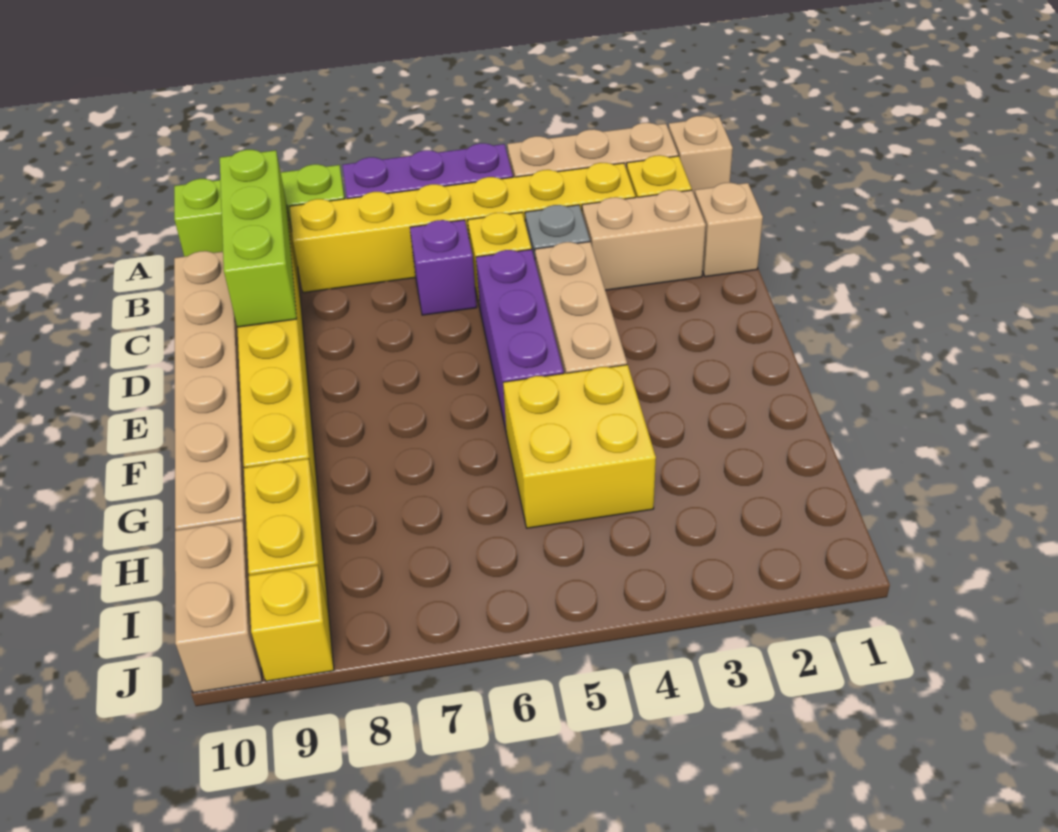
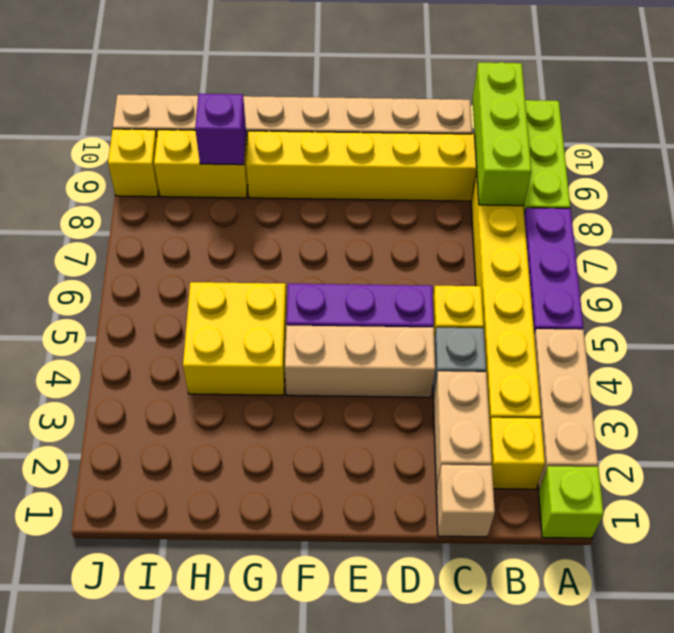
tan 1x1 brick [669,116,733,195] -> lime 1x1 brick [539,466,604,538]
lime 1x3 brick [220,150,297,327] -> lime 1x3 brick turned to [472,62,531,206]
purple 1x1 brick [410,220,477,315] -> purple 1x1 brick moved to [195,94,246,165]

